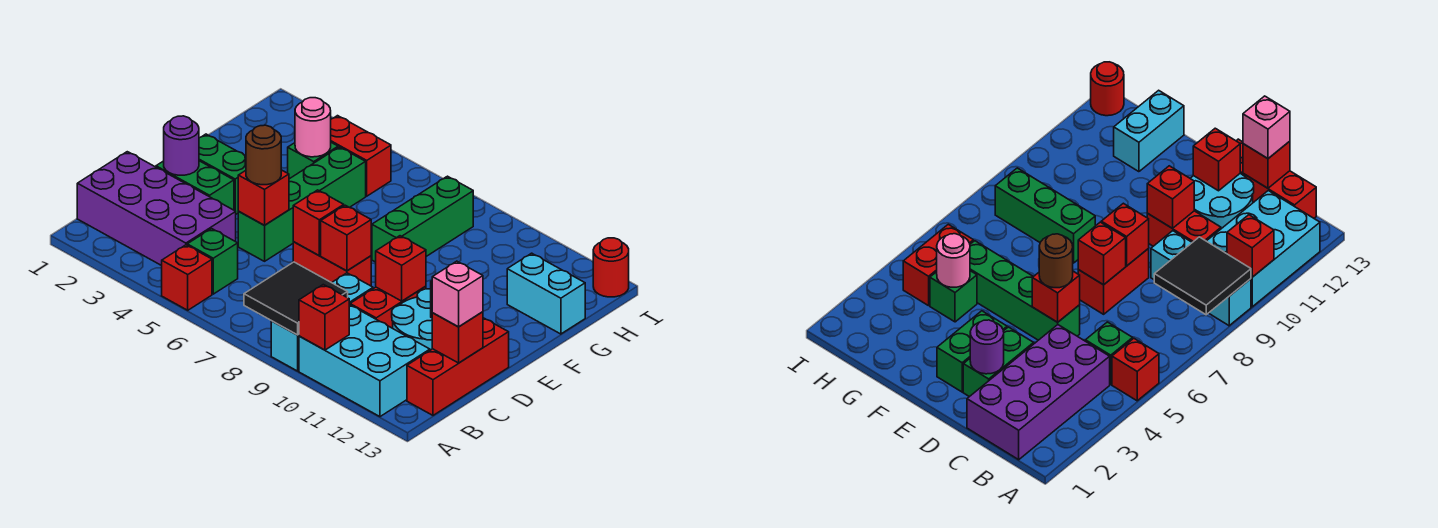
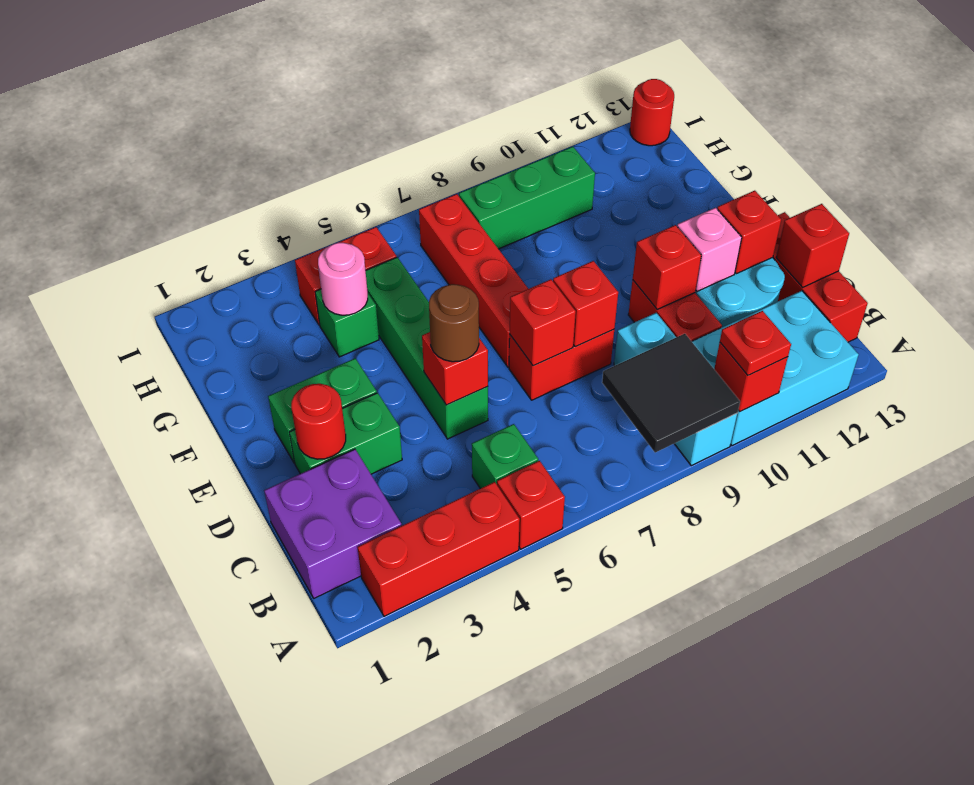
none -> red 1x3 brick [358,482,520,616]
none -> red 1x1 plate [720,311,791,375]
purple 2x4 brick [77,152,236,266] -> purple 2x2 brick [264,449,402,598]
pink 1x1 brick [432,261,483,327] -> pink 1x1 brick moved to [677,208,742,291]
purple 1x1 round brick [164,116,199,175] -> red 1x1 round brick [291,384,346,459]
none -> red 1x4 brick [419,194,528,367]
green 1x3 brick [372,176,473,262] -> green 1x3 brick turned to [459,147,595,249]
cyan 1x2 brick [507,253,585,334] -> none

